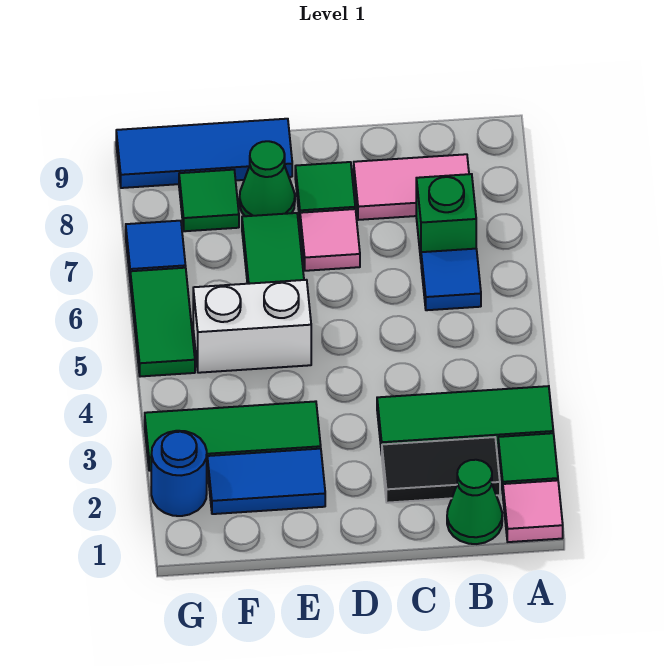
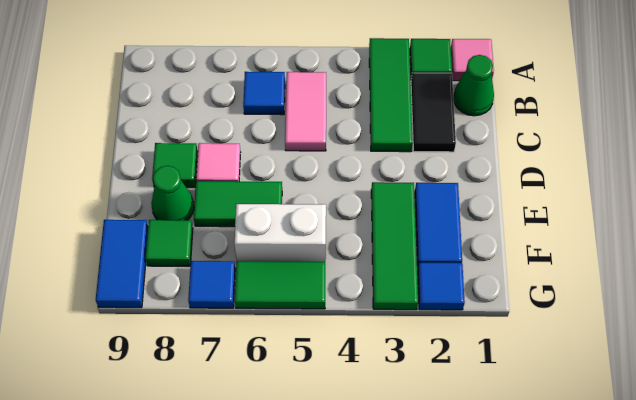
green 1x1 brick [416,174,476,259] -> none
pink 1x2 tile [354,154,469,220] -> pink 1x2 tile moved to [285,72,326,151]
white 1x2 brick [193,280,311,373] -> white 1x2 brick turned to [234,204,326,262]
blue 1x3 tile [116,119,292,188] -> blue 1x2 tile [96,220,148,308]
blue 1x1 round brick [151,431,207,516] -> blue 1x1 tile [418,263,465,310]

